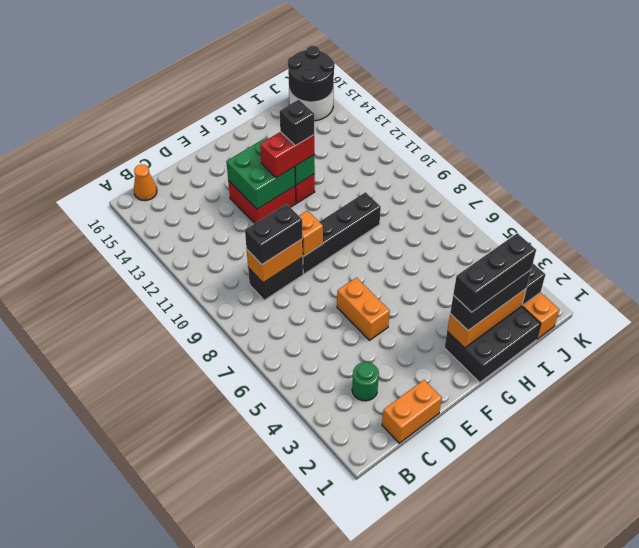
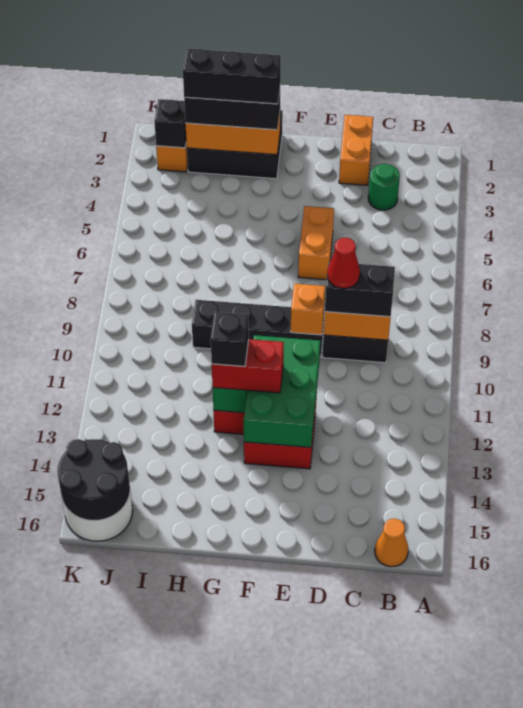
orange 1x2 brick [382,380,442,443] -> orange 1x2 brick turned to [339,115,373,185]
none -> red 1x1 cone [327,238,360,288]
green 2x2 brick [226,138,295,209] -> green 2x3 brick [244,335,320,447]

